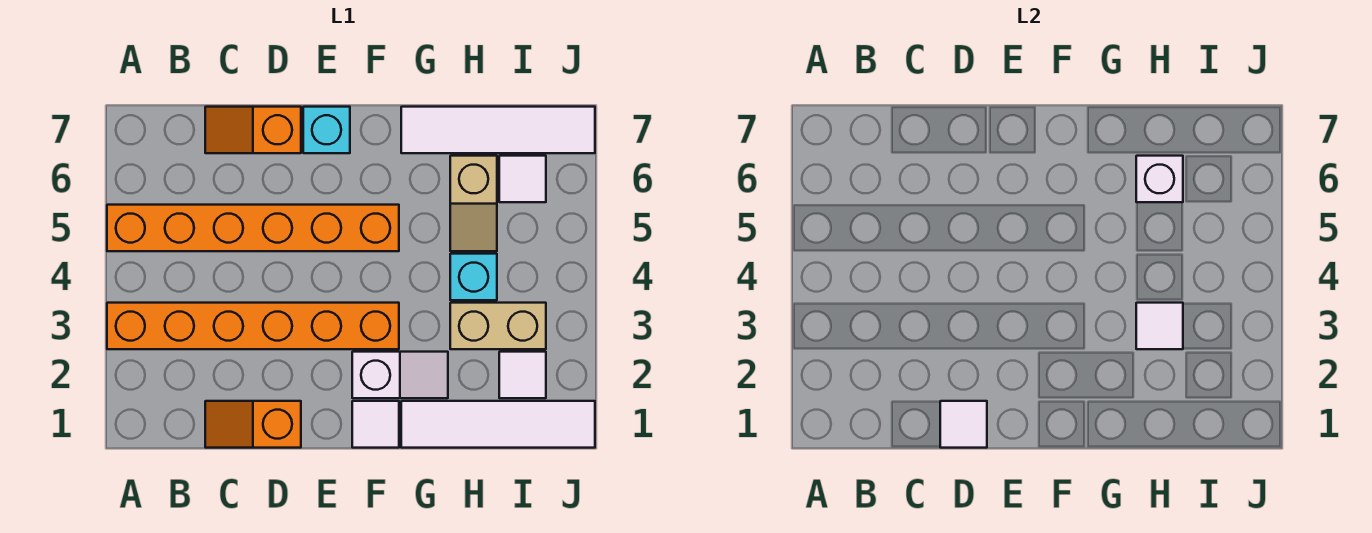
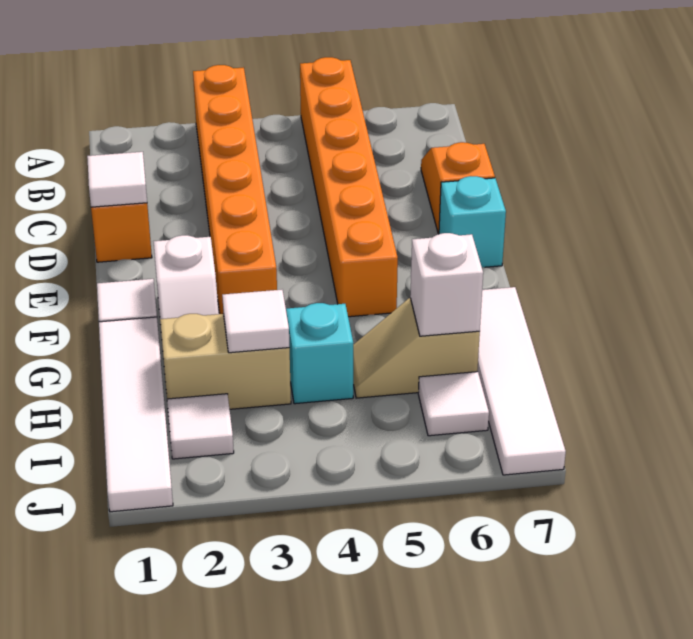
tan 1x2 brick [450,303,546,349] -> tan 1x2 brick turned to [160,314,291,409]

